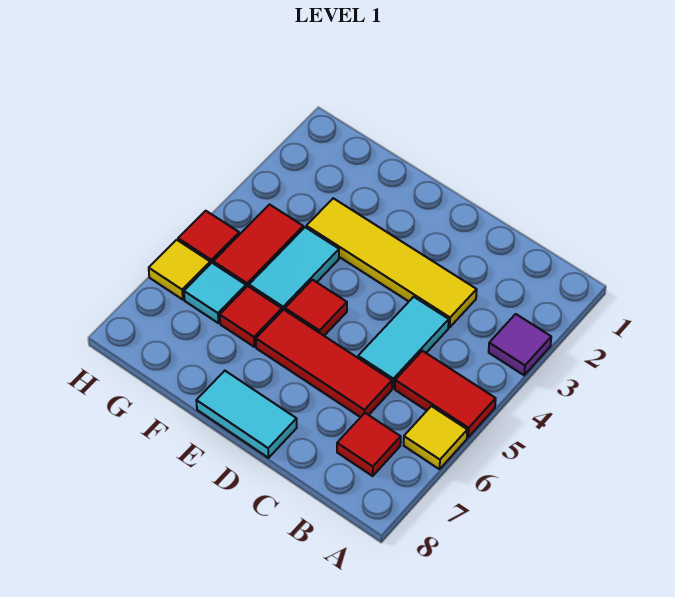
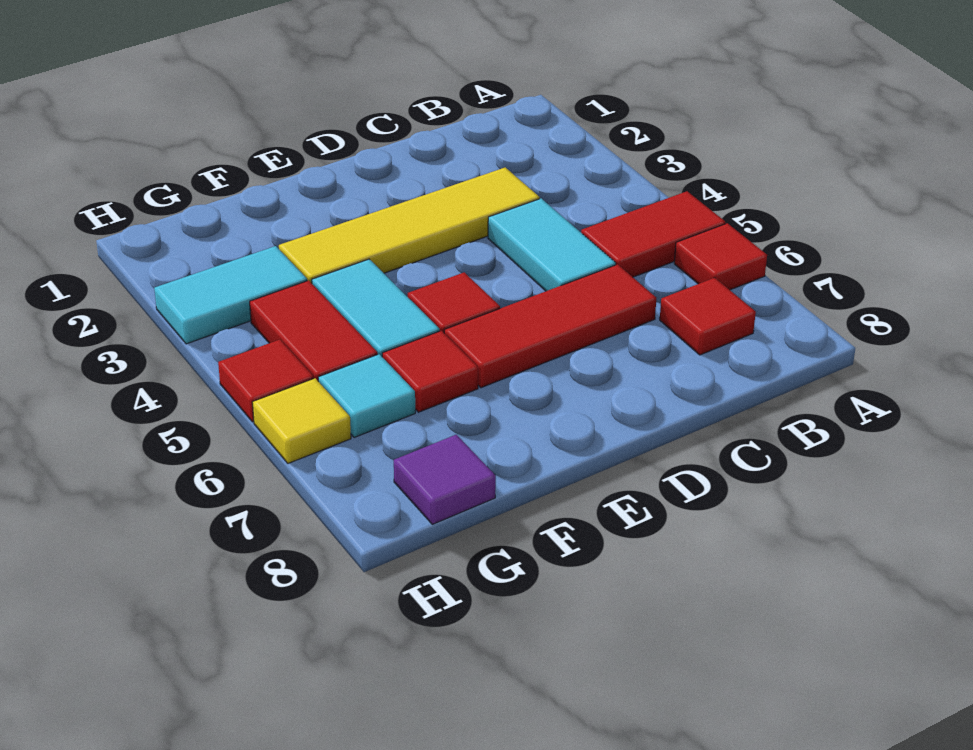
purple 1x1 tile [489,314,551,375] -> purple 1x1 tile moved to [394,435,496,524]
yellow 1x1 tile [404,406,467,469] -> red 1x1 tile [674,223,767,290]
cyan 1x2 tile [196,371,297,458] -> cyan 1x2 tile moved to [154,246,307,344]

